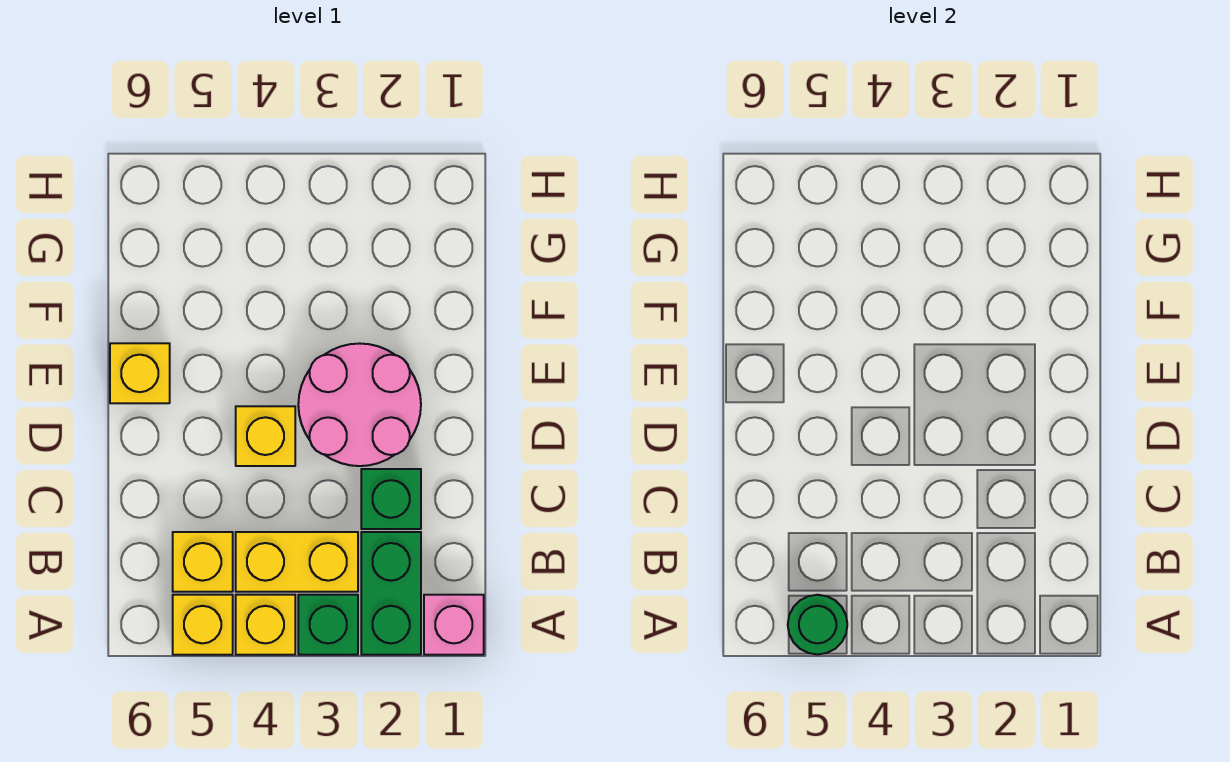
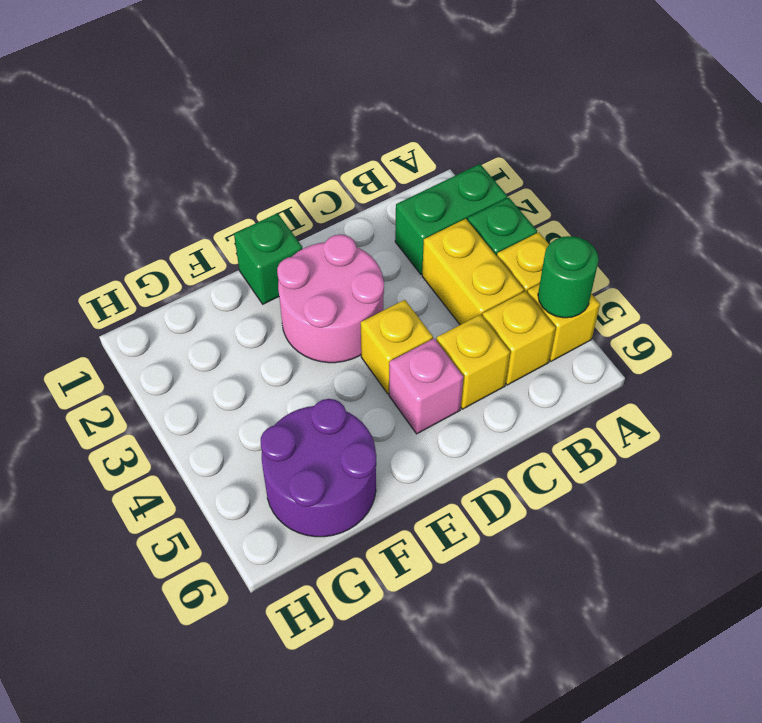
pink 1x1 brick [424,595,484,655] -> pink 1x1 brick moved to [389,339,463,434]
green 1x1 brick [361,469,421,529] -> green 1x1 brick moved to [234,213,302,304]
yellow 1x1 brick [110,343,170,403] -> yellow 1x1 brick moved to [436,315,510,409]
none -> purple 2x2 round brick [261,399,376,537]

